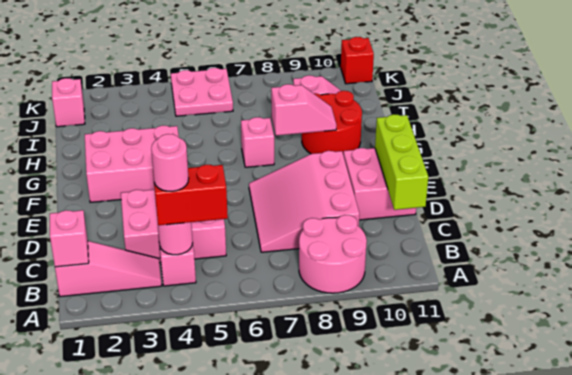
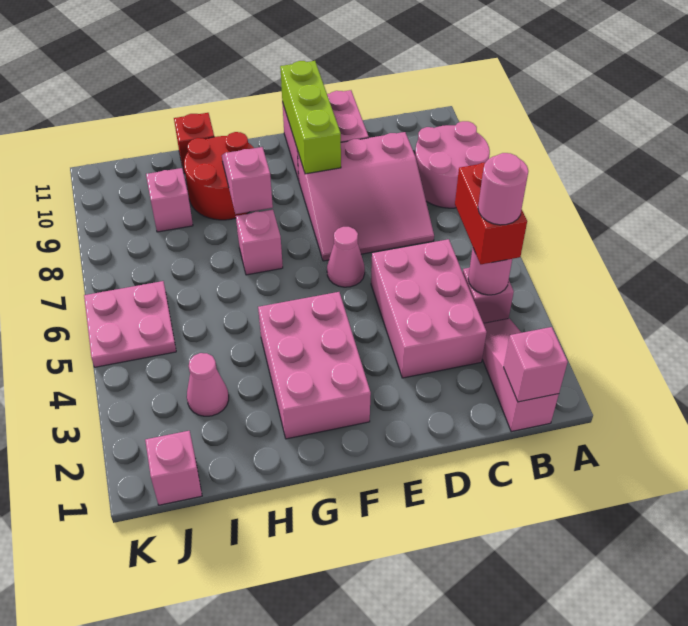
lime 1x3 brick [375,114,428,210] -> lime 1x3 brick turned to [280,61,341,174]
none -> pink 1x1 cone [327,227,365,287]
none -> pink 1x1 cone [187,353,229,416]
red 1x1 brick [341,37,374,84] -> red 1x1 brick moved to [174,113,214,174]

